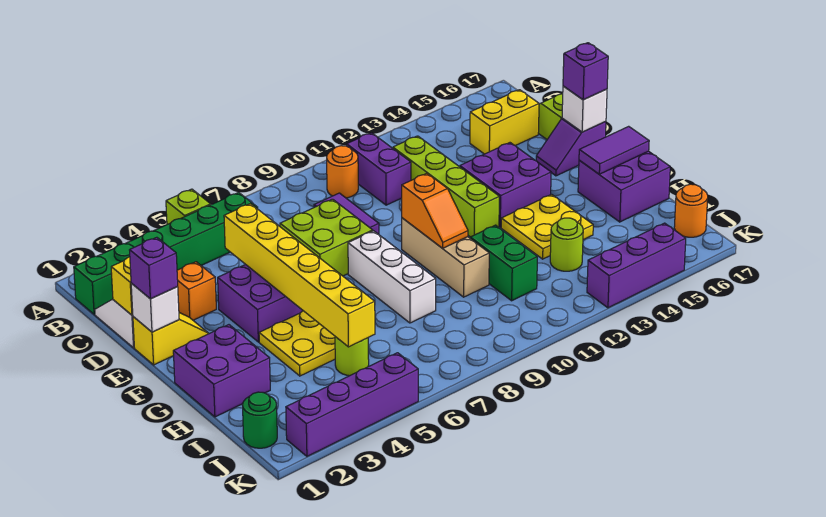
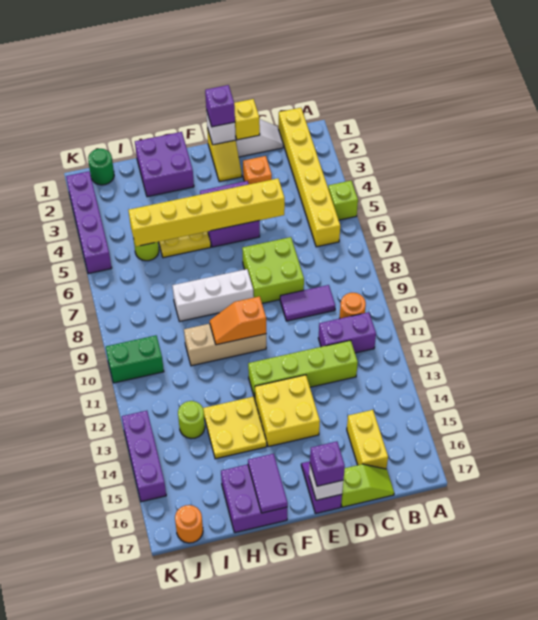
green 1x6 brick [74,192,258,315] -> yellow 1x6 brick [279,108,340,247]
purple 2x2 brick [460,143,551,227] -> yellow 2x2 brick [255,375,320,447]
green 1x2 brick [470,225,537,301] -> green 1x2 brick moved to [106,335,164,383]

